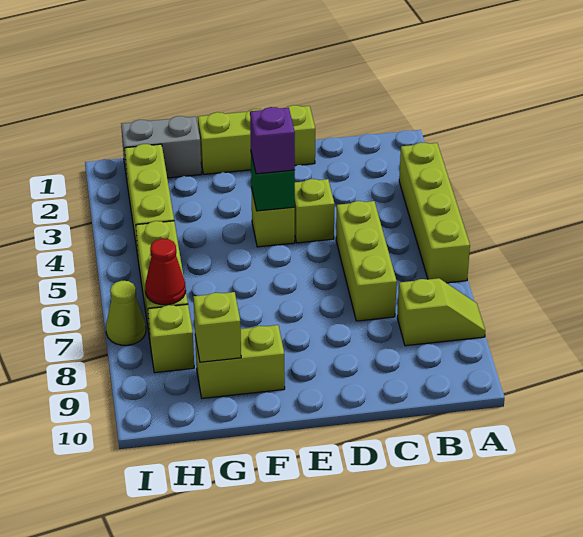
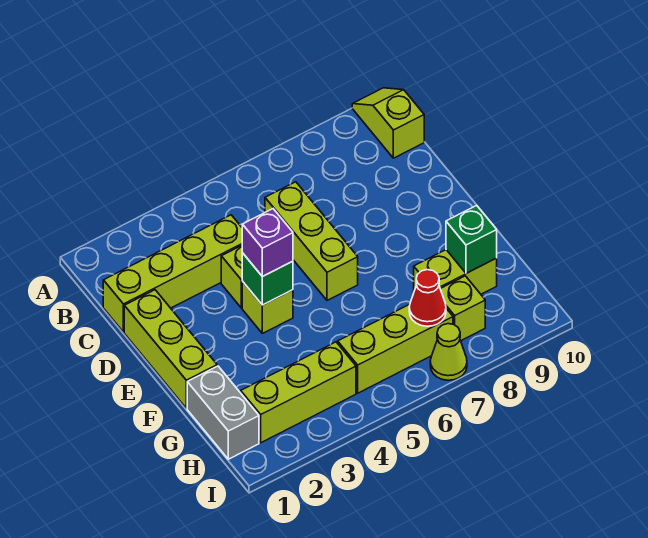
lime 1x4 brick [399,142,470,283] -> lime 1x4 brick moved to [103,215,242,332]
lime 1x2 slope [397,278,485,346] -> lime 1x2 slope moved to [352,88,424,158]
lime 1x3 brick [336,201,397,321] -> lime 1x3 brick turned to [265,182,358,300]
lime 1x2 brick [195,325,285,398] -> lime 1x2 brick turned to [414,250,497,294]
lime 1x1 brick [193,292,241,362] -> green 1x1 brick [446,205,497,273]

